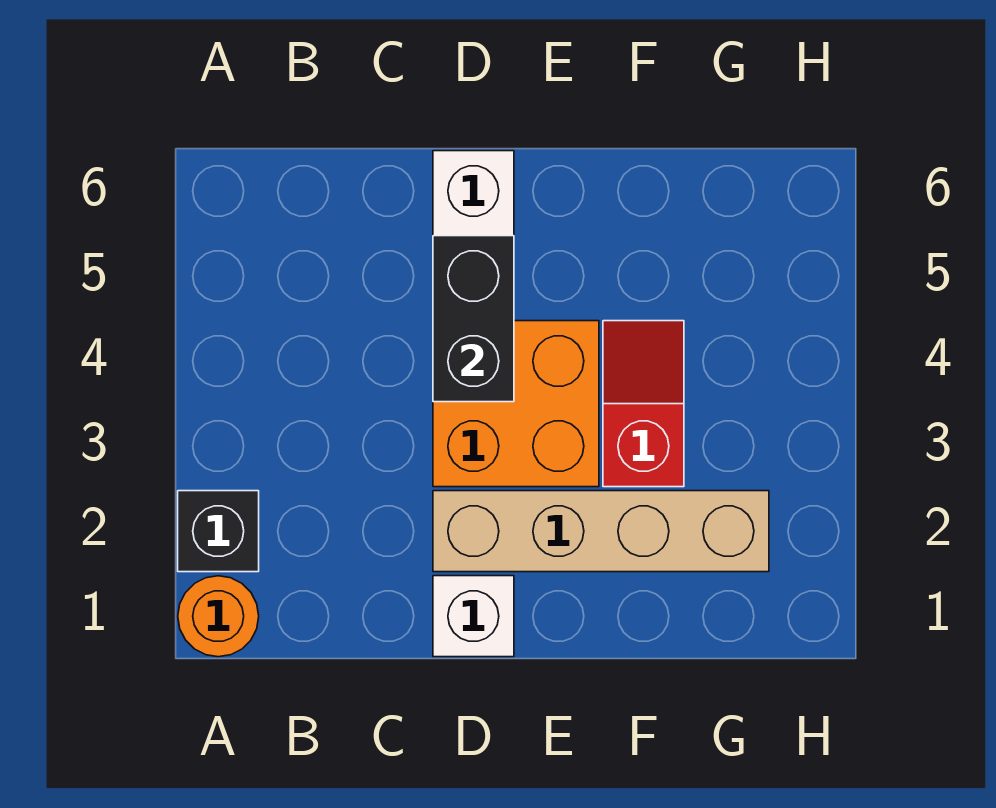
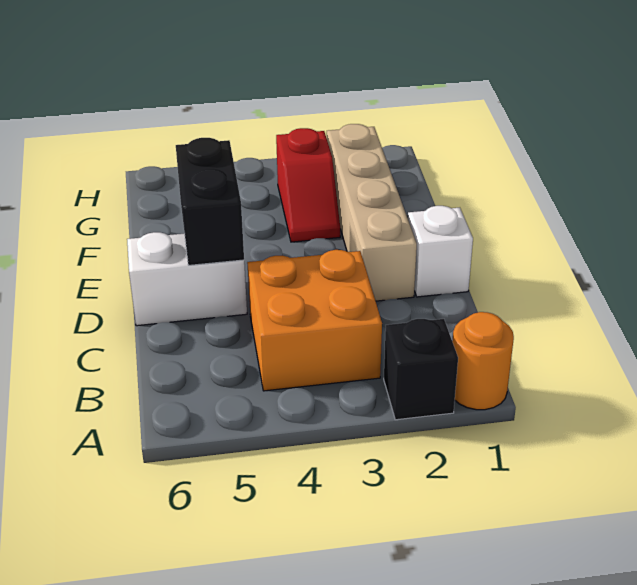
orange 2x2 brick [433,321,599,487] -> orange 2x2 brick moved to [247,250,382,391]
black 1x2 brick [433,236,514,402] -> black 1x2 brick turned to [176,138,244,265]
red 1x2 slope [603,321,684,487] -> red 1x2 slope turned to [276,128,340,242]

